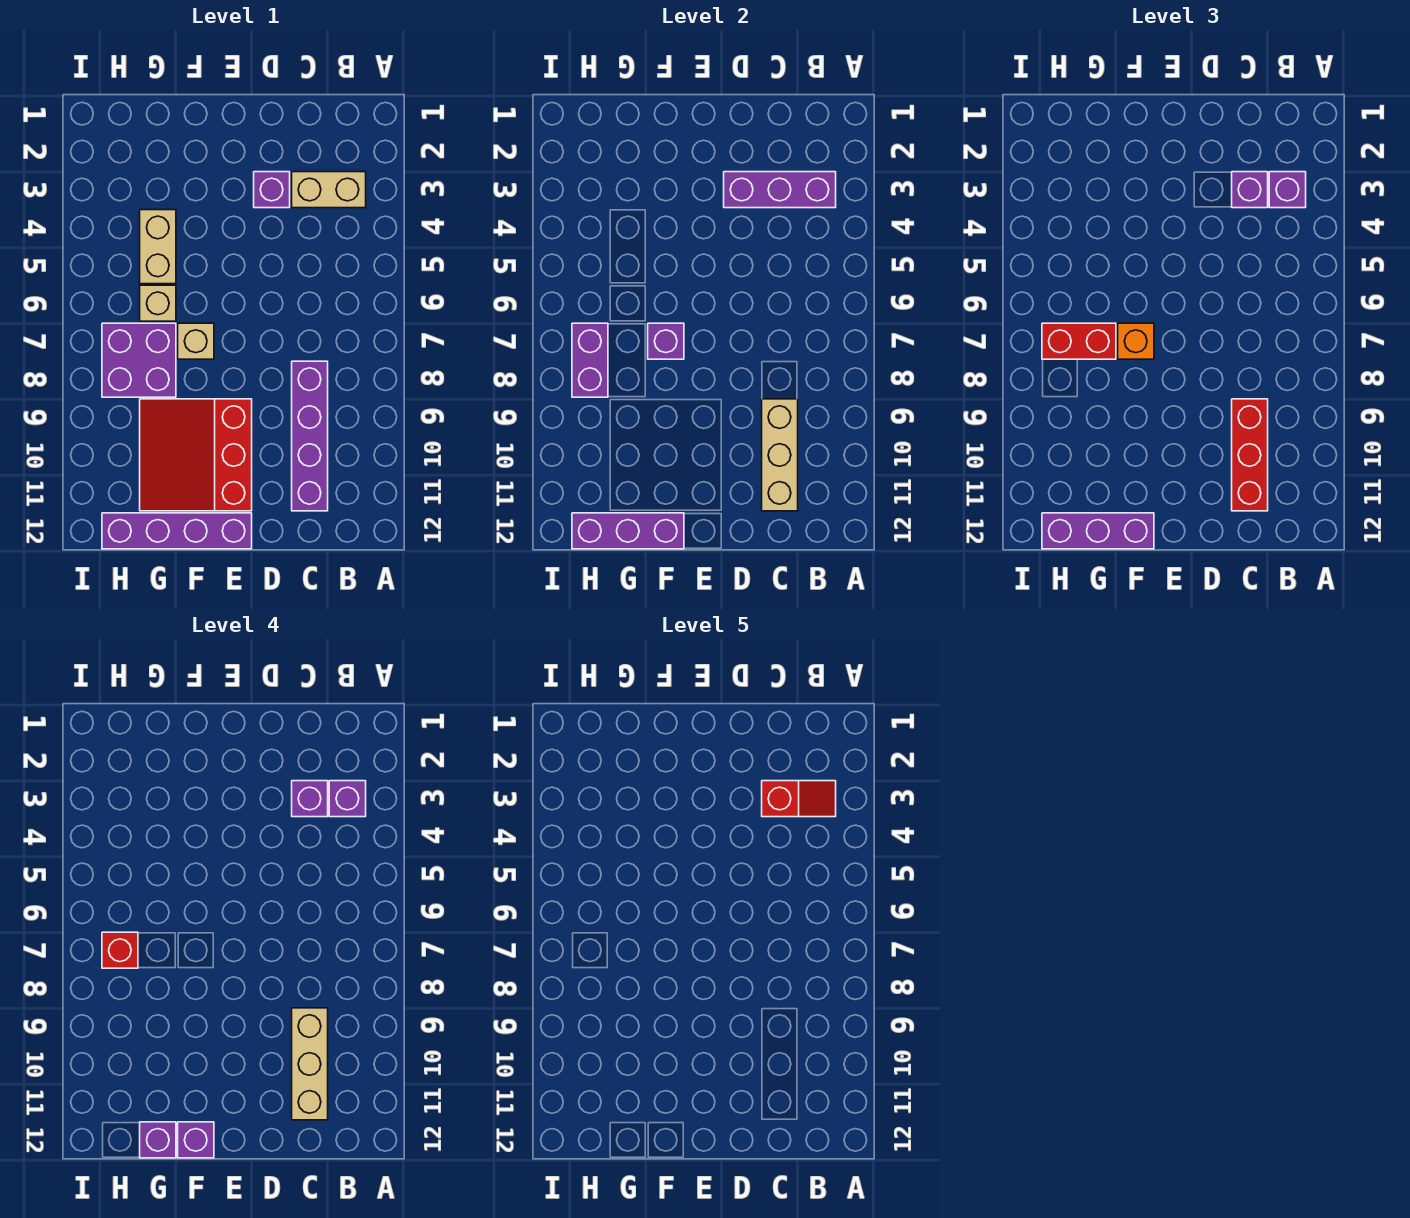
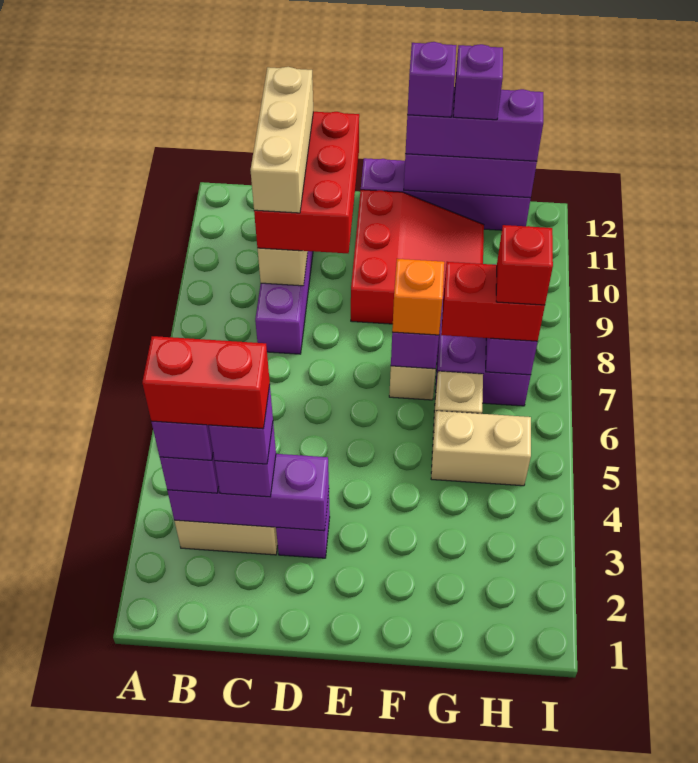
red 1x2 slope [762,781,836,817] -> red 1x2 brick [142,336,270,429]
red 1x3 brick [1232,399,1268,511] -> red 2x3 brick [254,112,359,253]
tan 1x2 brick [140,210,176,284] -> tan 1x2 brick turned to [431,411,531,486]

